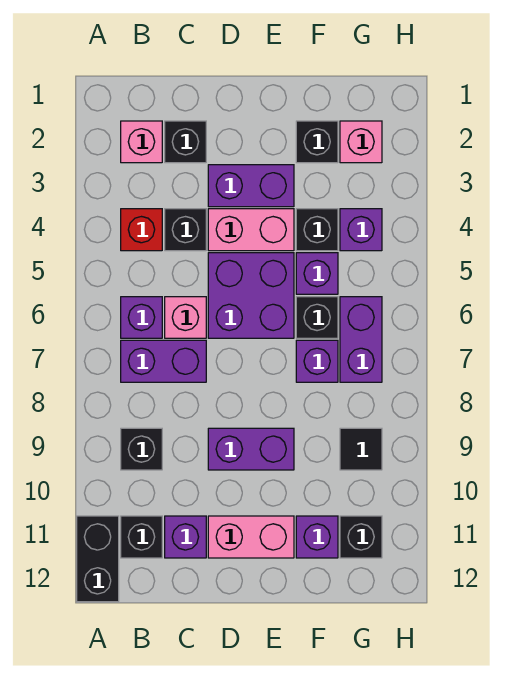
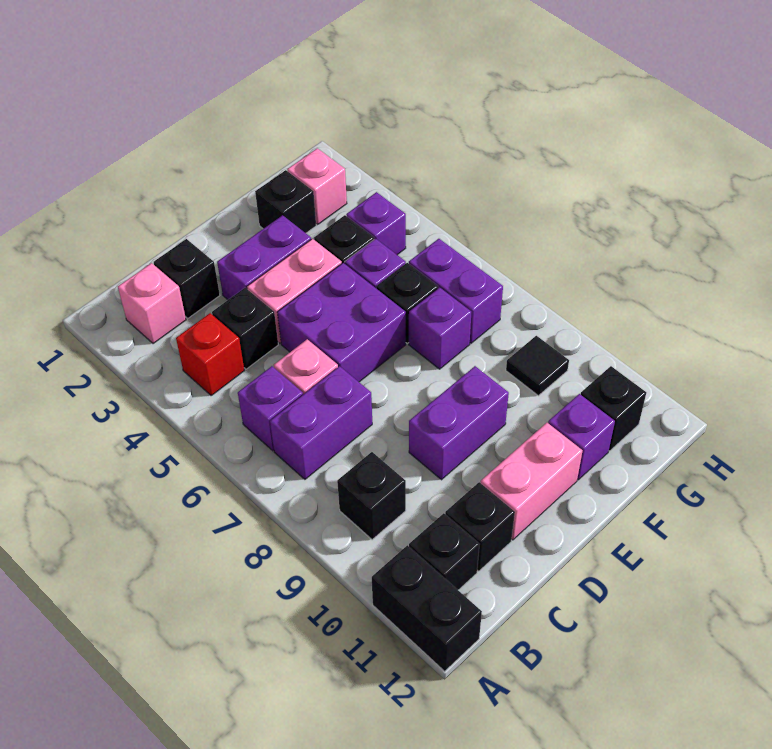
purple 1x1 brick [165,516,206,558] -> black 1x1 brick [445,482,515,571]

